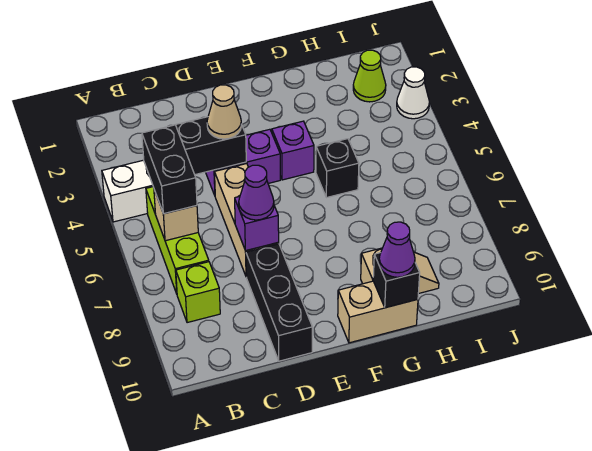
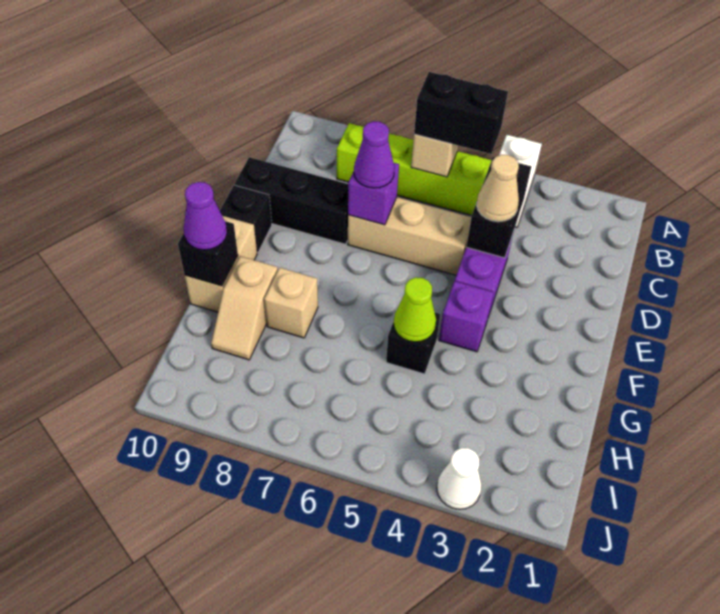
none -> black 1x1 brick [220,185,272,253]
none -> tan 1x1 brick [264,268,318,338]
lime 1x1 cone [353,50,386,102] -> lime 1x1 cone moved to [394,277,436,342]

